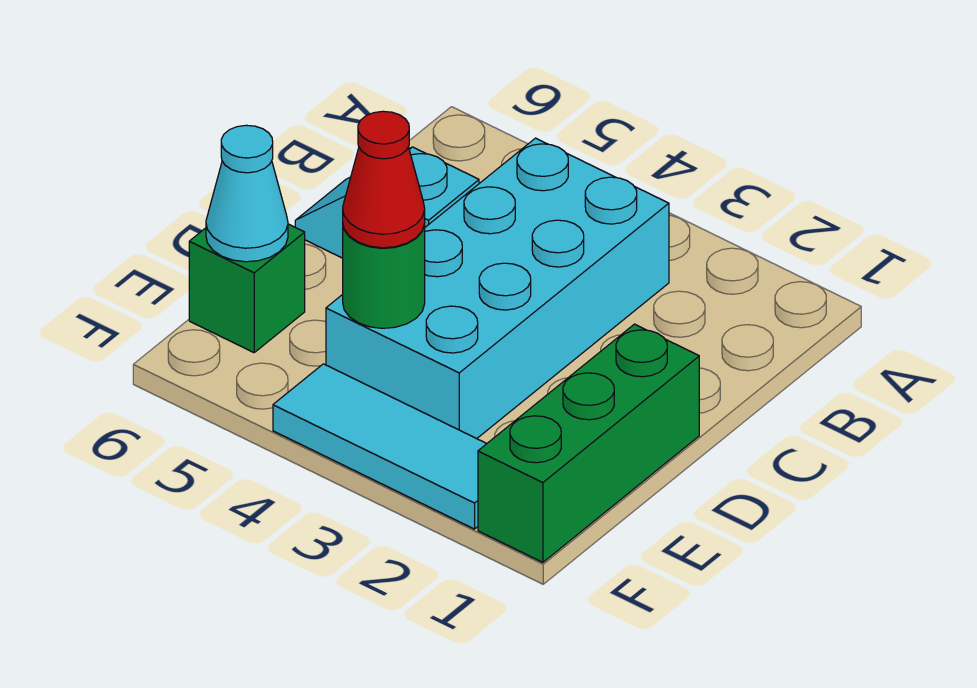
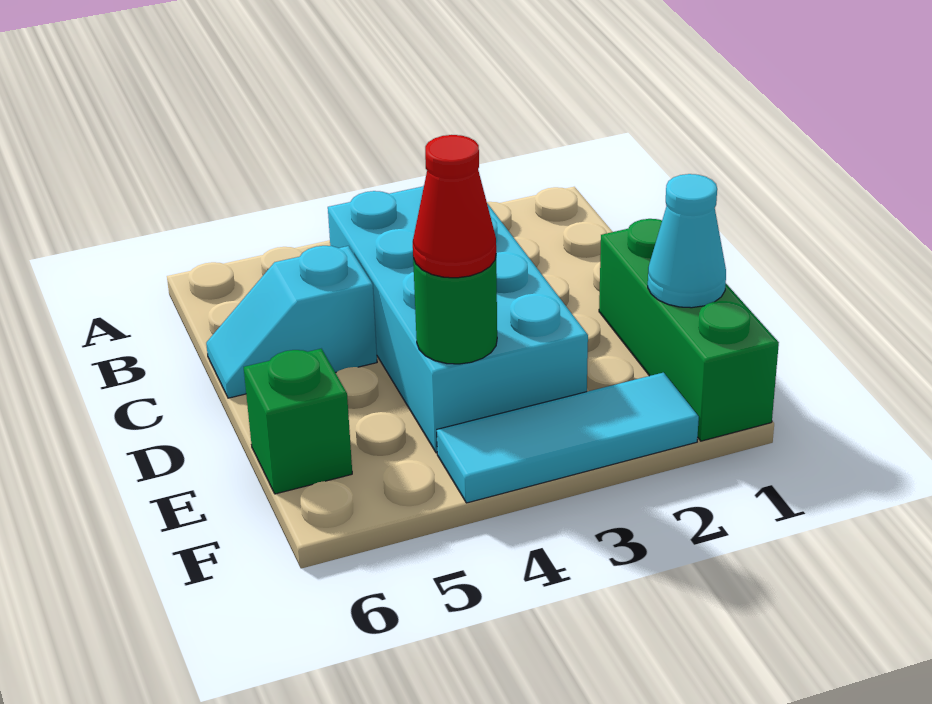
cyan 1x1 cone [206,125,288,262] -> cyan 1x1 cone moved to [648,174,726,308]

